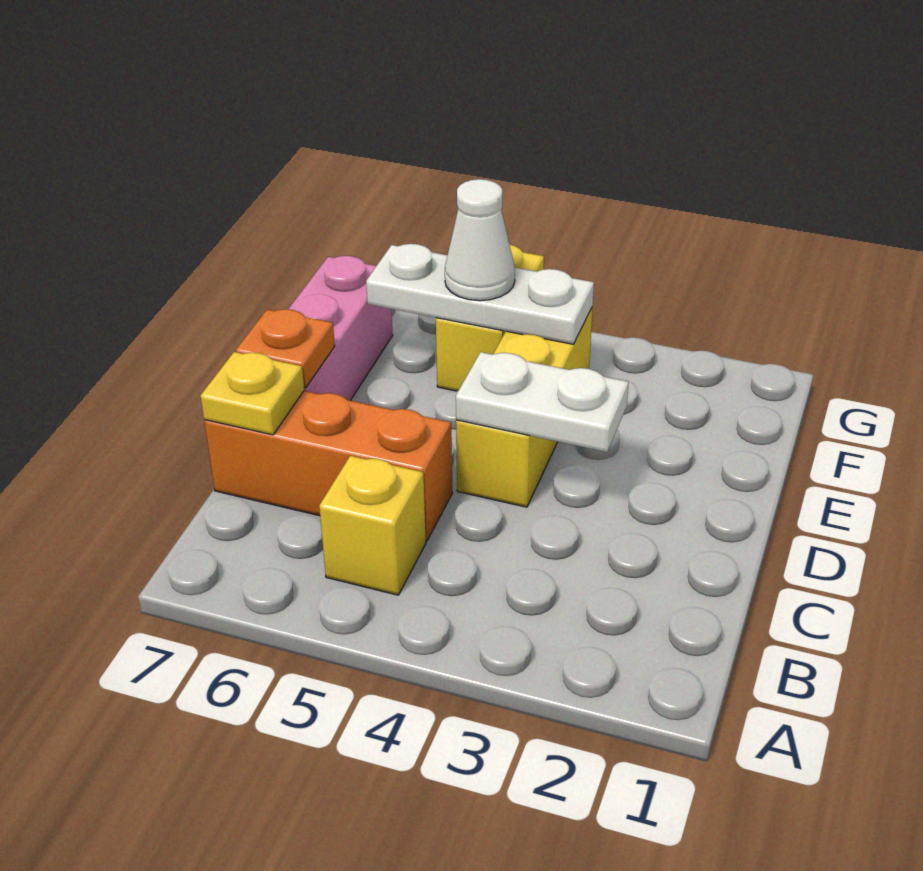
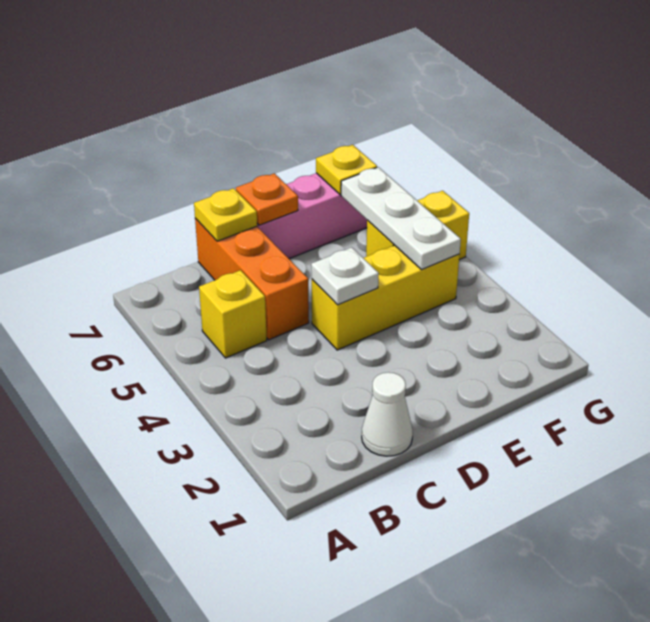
white 1x2 plate [456,352,629,452] -> white 1x1 plate [311,247,379,305]
white 1x1 cone [445,179,515,301] -> white 1x1 cone moved to [362,372,413,456]
none -> yellow 1x1 plate [316,145,377,194]

